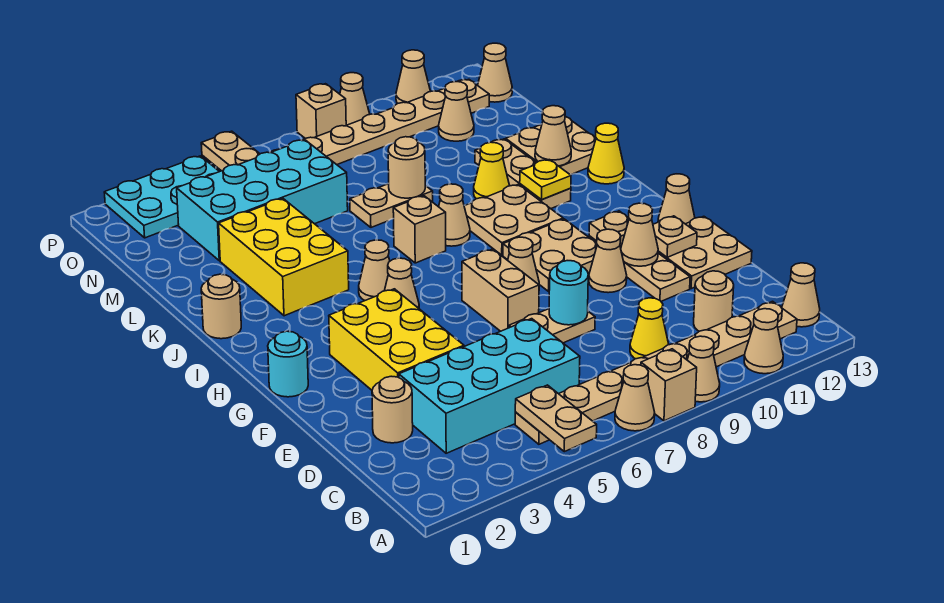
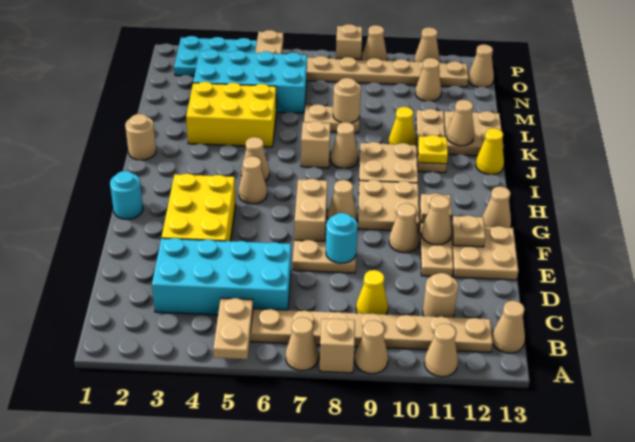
tan 1x1 round brick [372,376,413,443] -> none
yellow 2x3 brick [219,198,349,316] -> yellow 2x3 brick turned to [186,82,276,147]

